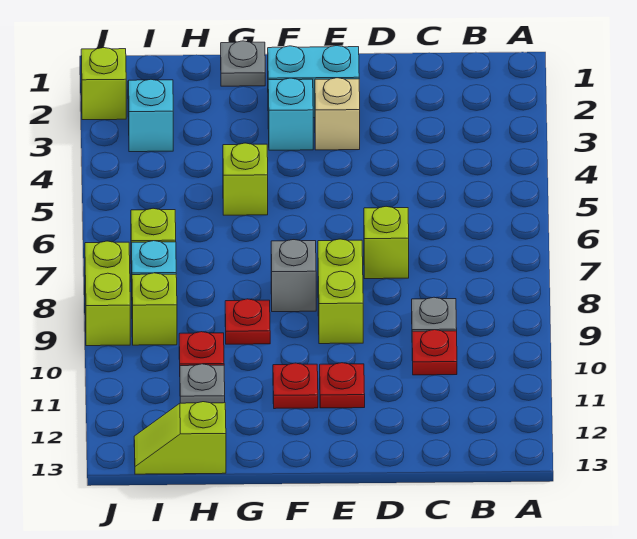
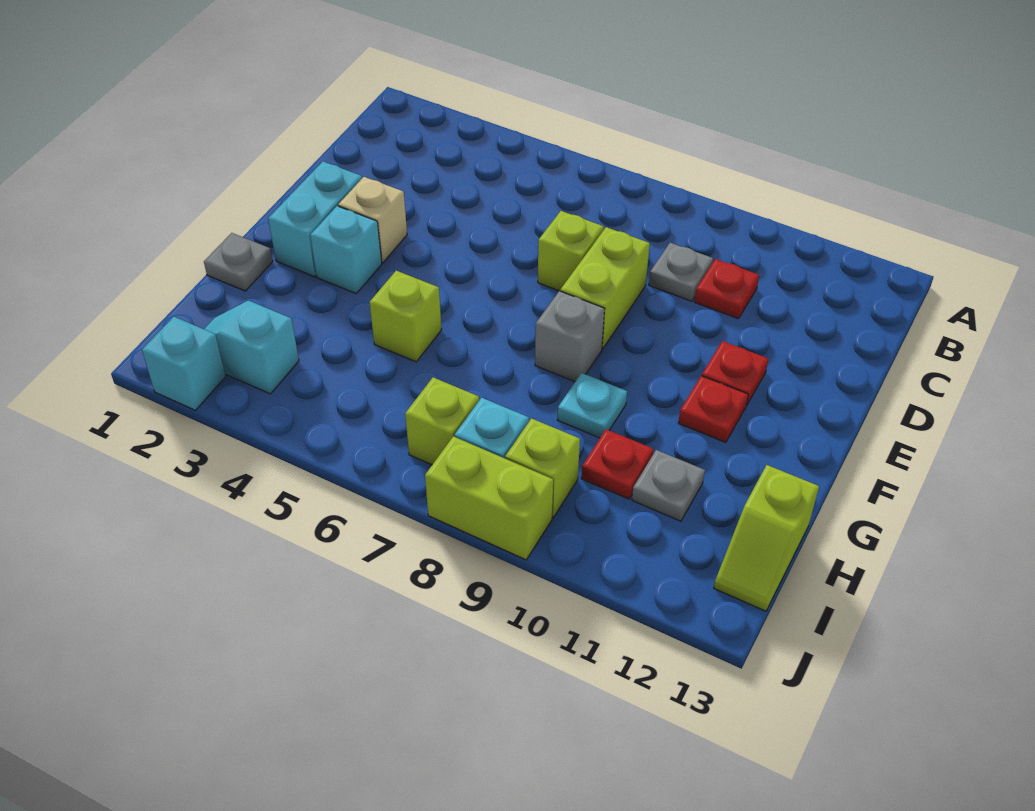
lime 1x2 brick [318,239,363,344] -> lime 1x2 brick turned to [560,227,650,349]
red 1x1 plate [225,299,270,344] -> cyan 1x1 plate [557,373,627,438]
lime 1x1 brick [81,48,126,120] -> cyan 1x1 brick [142,317,226,410]

